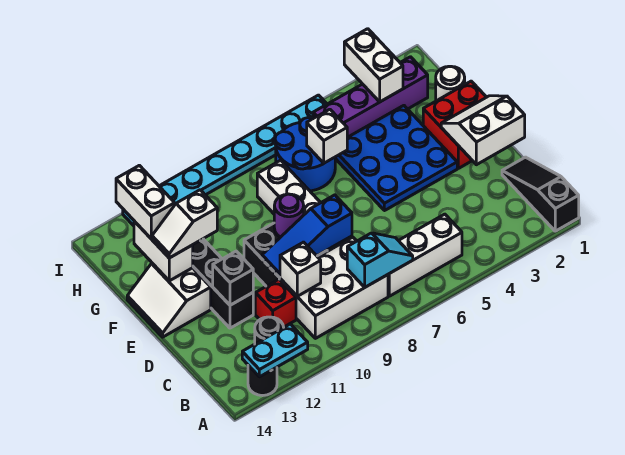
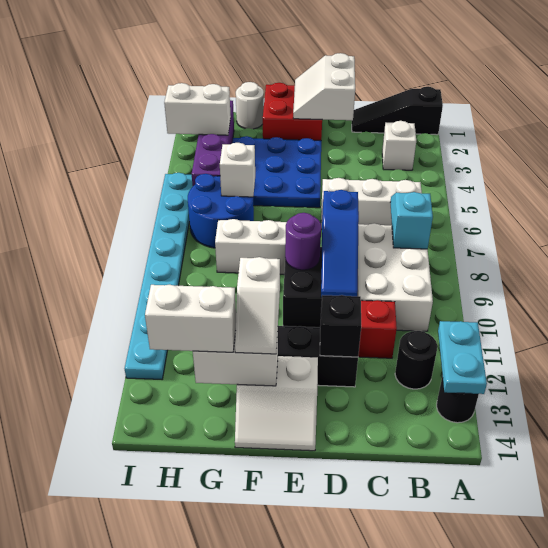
white 1x3 brick [388,214,462,296] -> white 1x3 brick turned to [321,178,422,229]
white 1x1 brick [280,242,321,296] -> white 1x1 brick moved to [382,121,416,170]

